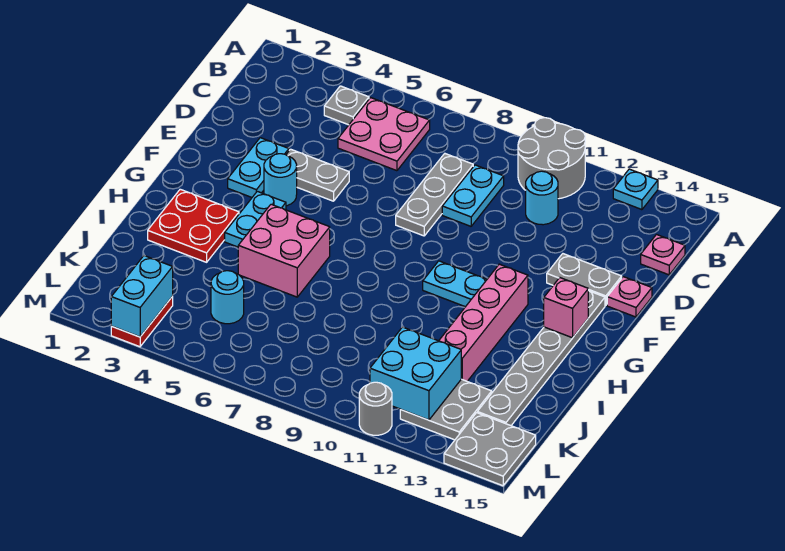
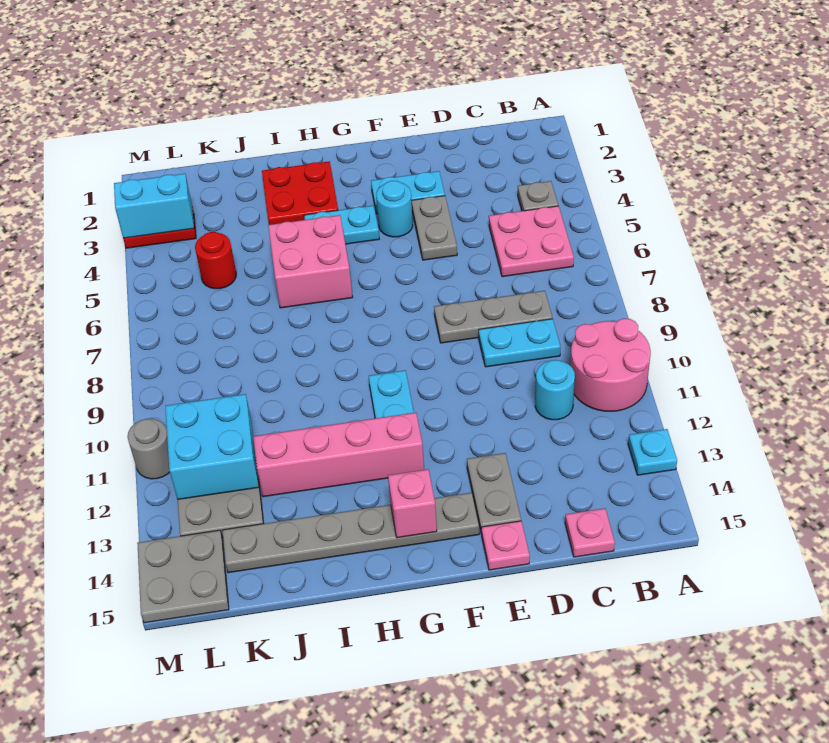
grey 2x2 round brick [518,118,585,199] -> pink 2x2 round brick [570,318,651,411]
cyan 1x1 round brick [211,271,244,324] -> red 1x1 round brick [195,232,236,289]

